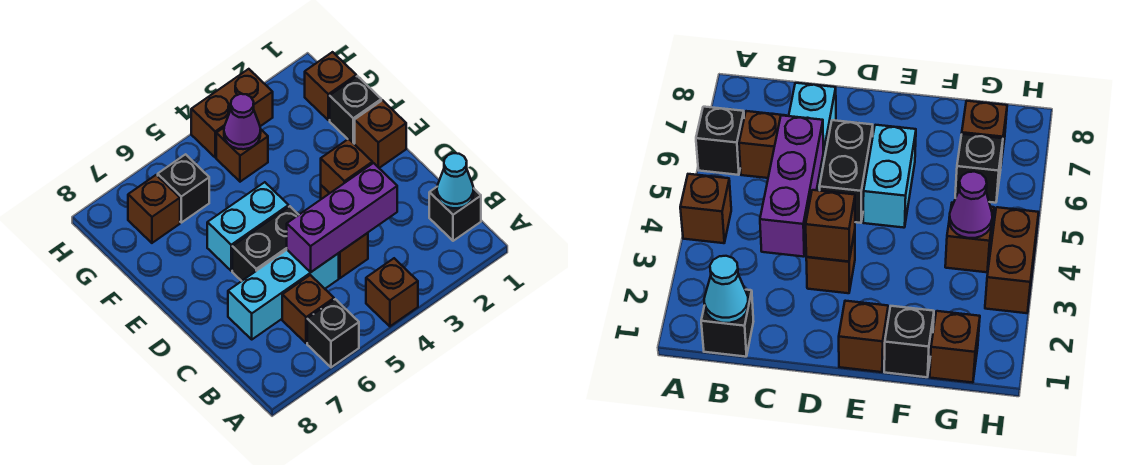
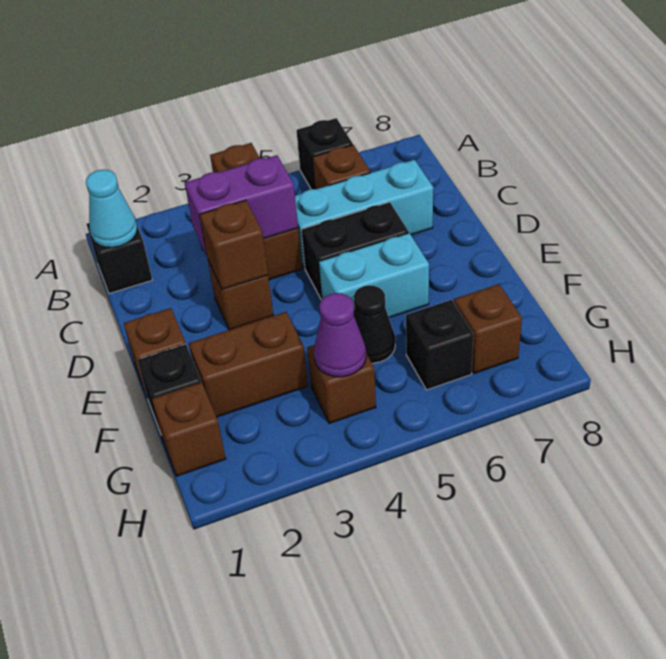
purple 1x3 brick [287,163,397,272] -> purple 1x2 brick [185,155,298,256]
none -> black 1x1 cone [354,285,395,363]
brown 1x2 brick [191,69,273,157] -> brown 1x2 brick moved to [189,312,308,417]

